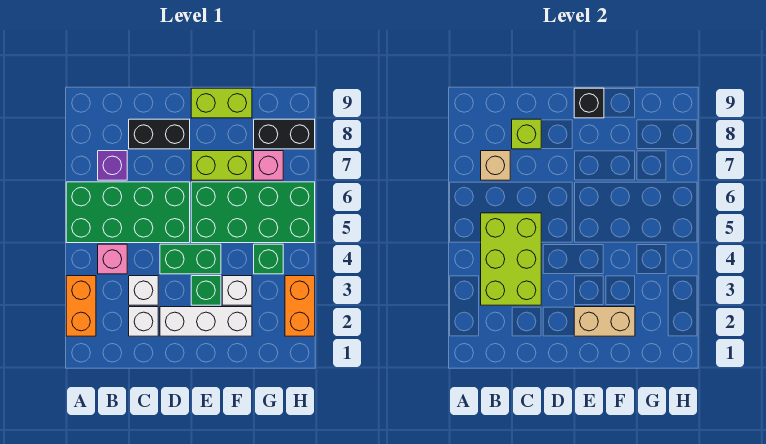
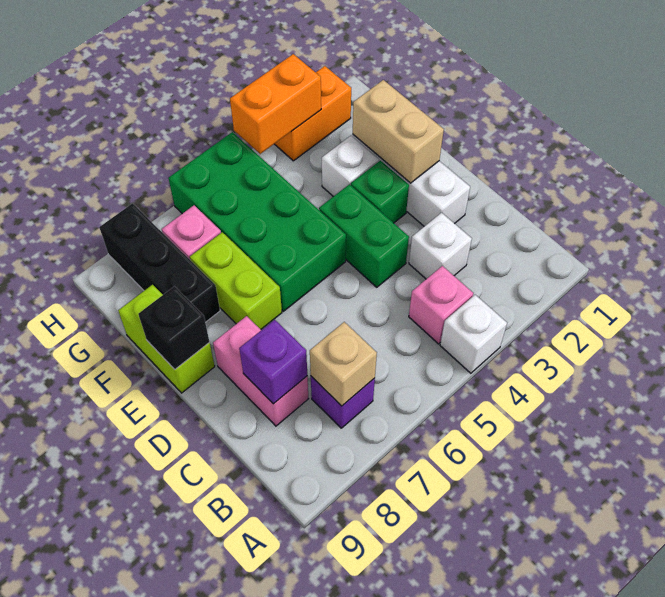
orange 1x2 brick [66,276,96,336] -> orange 1x2 brick moved to [230,54,321,154]
green 2x4 brick [66,182,190,243] -> none
lime 2x3 brick [481,213,541,305] -> none
white 1x1 brick [129,307,158,336] -> white 1x1 brick moved to [440,295,507,373]
black 1x2 brick [129,119,190,149] -> pink 1x2 brick [213,316,309,426]
lime 1x1 brick [512,119,541,149] -> purple 1x1 brick [239,320,307,404]
green 1x1 brick [254,244,283,274] -> none
black 1x2 brick [254,119,315,149] -> black 1x3 brick [99,204,220,322]

